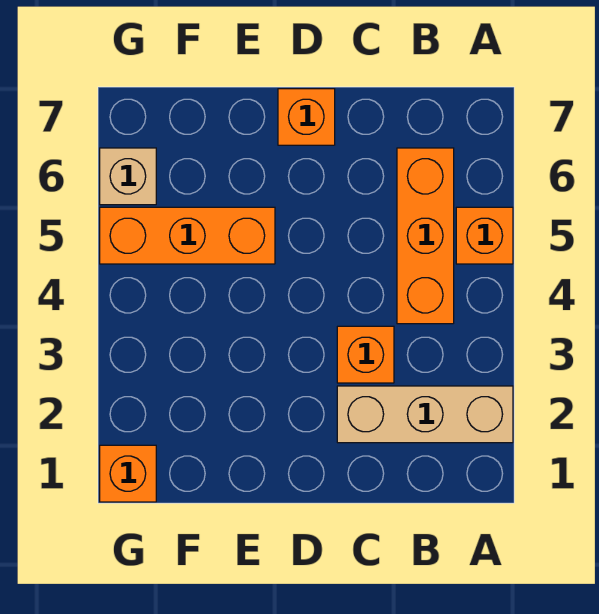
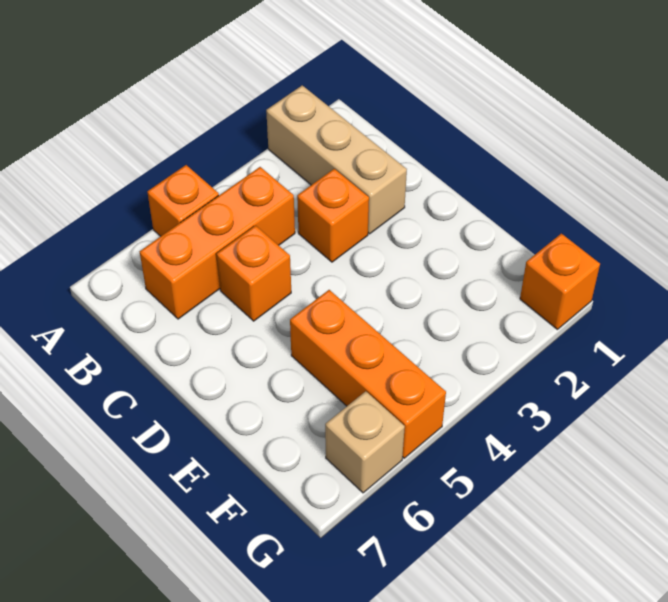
orange 1x1 brick [278,89,335,145] -> orange 1x1 brick moved to [217,226,291,321]

